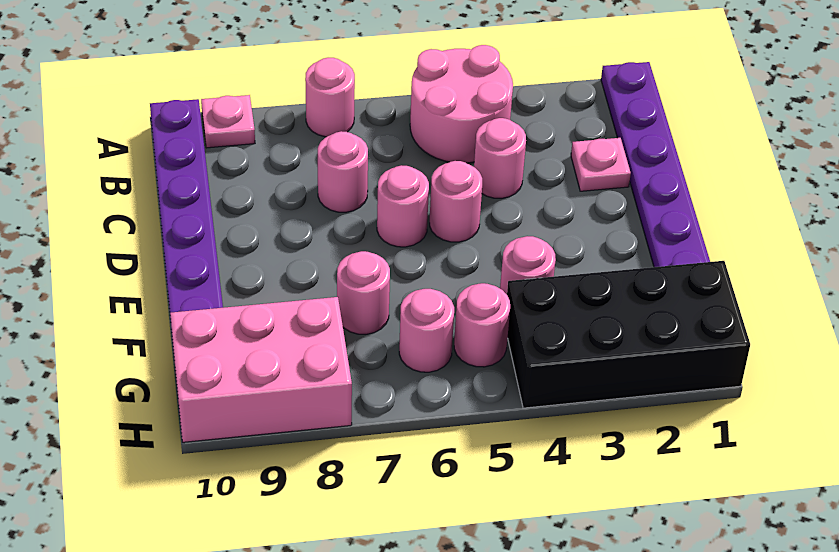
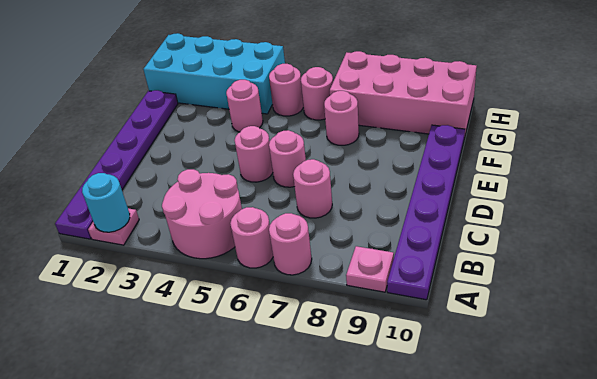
none -> cyan 1x1 round brick [82,173,130,232]
pink 1x1 plate [571,138,631,191] -> pink 1x1 plate moved to [88,208,139,245]
pink 1x1 round brick [474,118,526,198] -> pink 1x1 round brick moved to [230,207,273,268]
black 2x4 brick [507,261,750,408] -> cyan 2x4 brick [143,33,285,114]
pink 2x3 brick [170,297,352,442] -> pink 2x4 brick [330,51,477,138]

